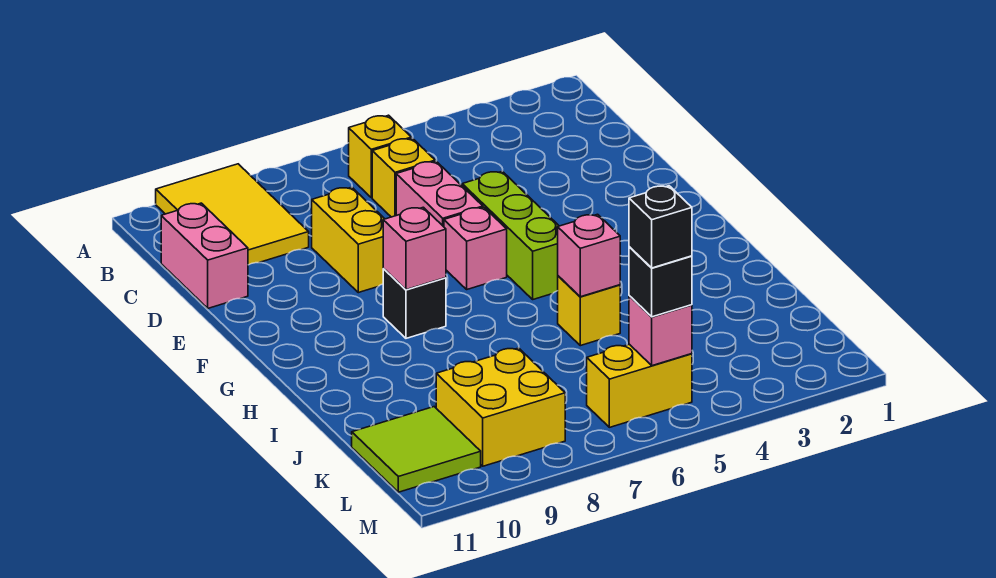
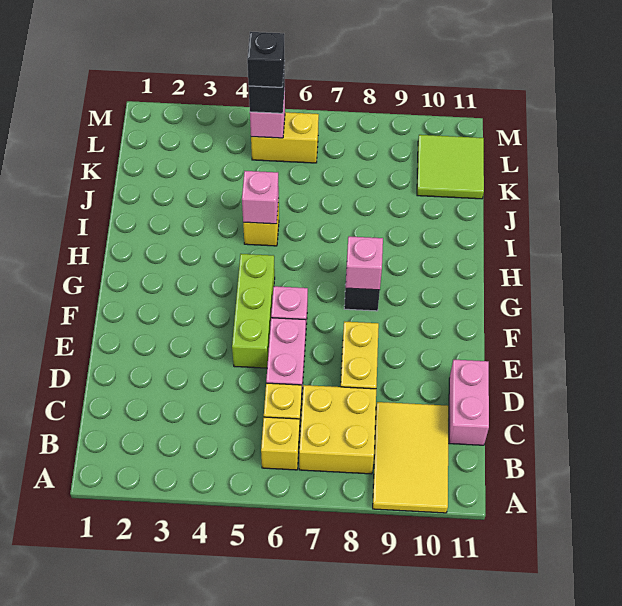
yellow 2x2 brick [436,348,565,466] -> yellow 2x2 brick moved to [299,385,376,474]

